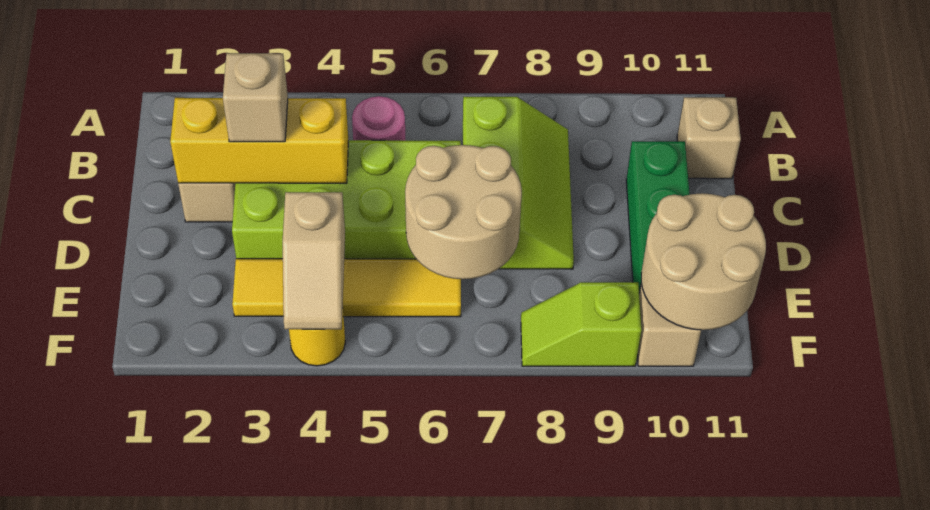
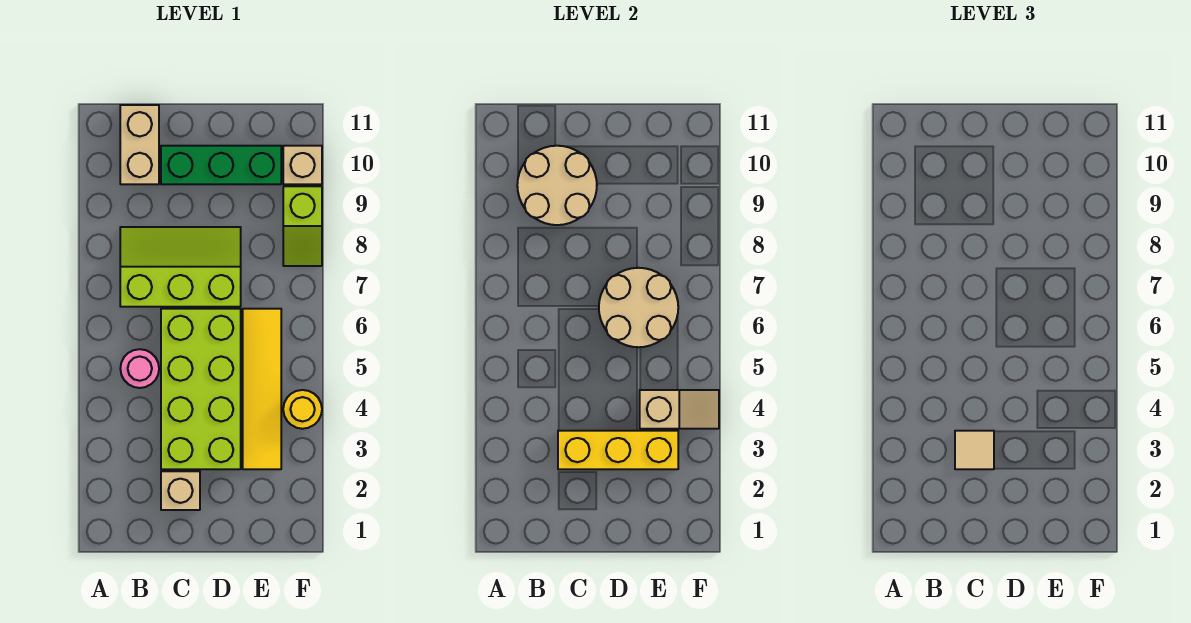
tan 1x1 brick [677,97,741,179] -> tan 1x2 brick [120,105,159,184]
yellow 1x3 brick [170,98,348,183] -> yellow 1x3 brick turned to [558,431,678,469]
tan 1x1 brick [223,53,288,142] -> tan 1x1 tile [955,431,994,469]
tan 2x2 round brick [641,193,766,330] -> tan 2x2 round brick moved to [517,146,597,225]

